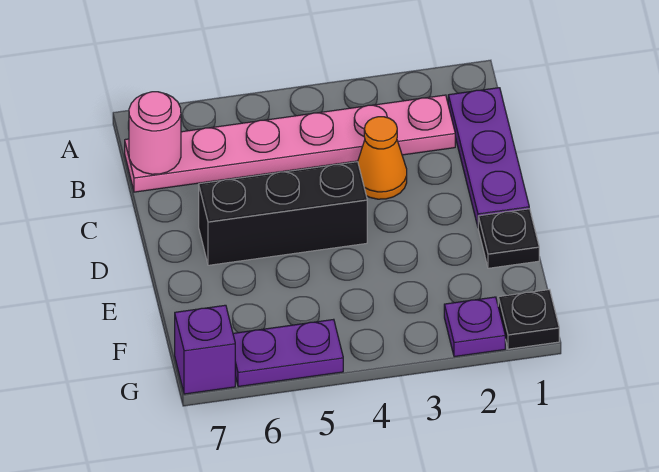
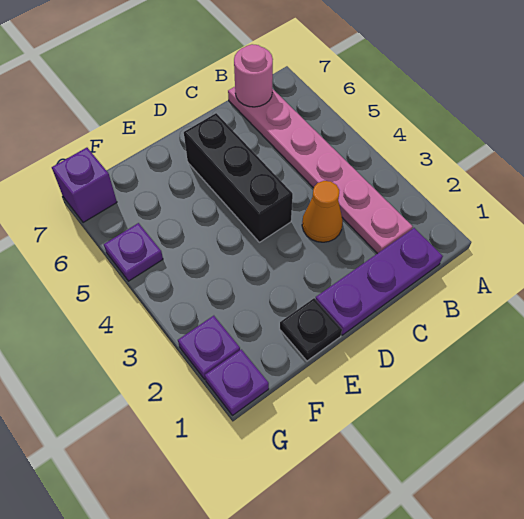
black 1x1 plate [498,290,559,349] -> purple 1x1 plate [205,349,269,416]
purple 1x2 plate [233,319,343,387] -> purple 1x1 plate [104,223,163,281]

